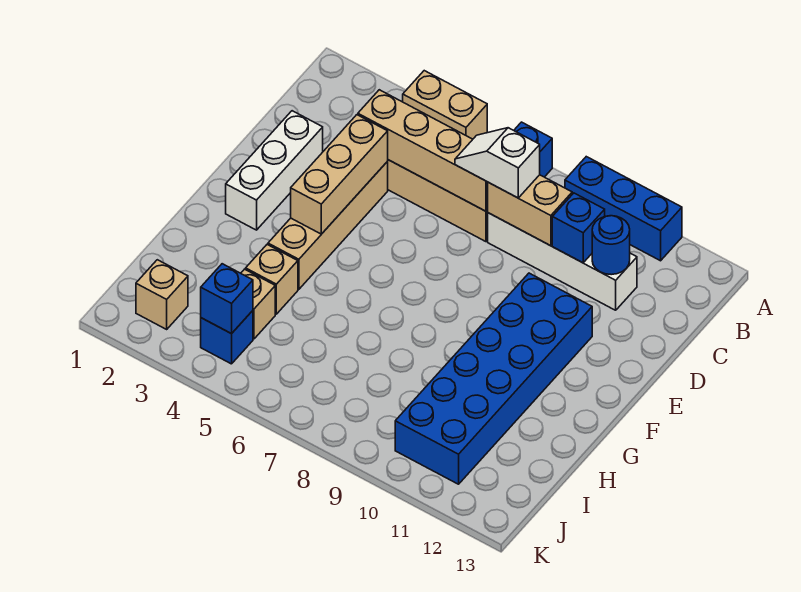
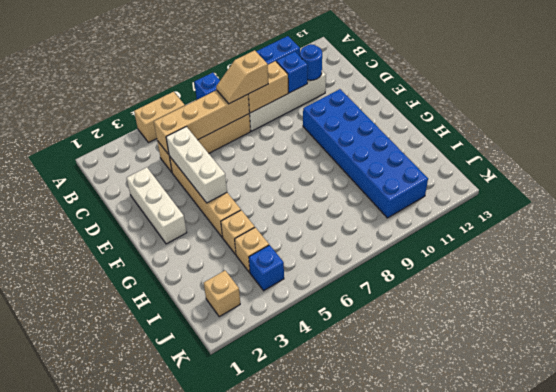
white 1x2 slope [455,128,540,198] -> tan 1x2 slope [216,50,268,104]
tan 1x3 brick [291,115,388,234] -> white 1x3 brick [166,127,227,203]
blue 1x1 brick [201,264,253,334] -> none

